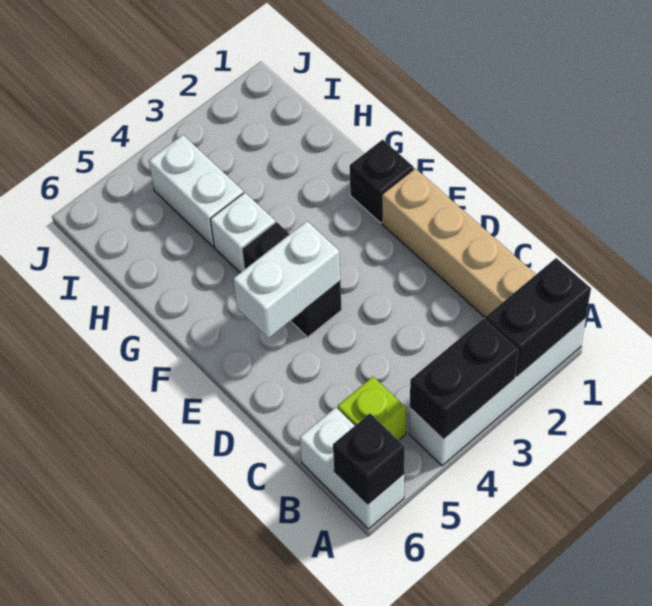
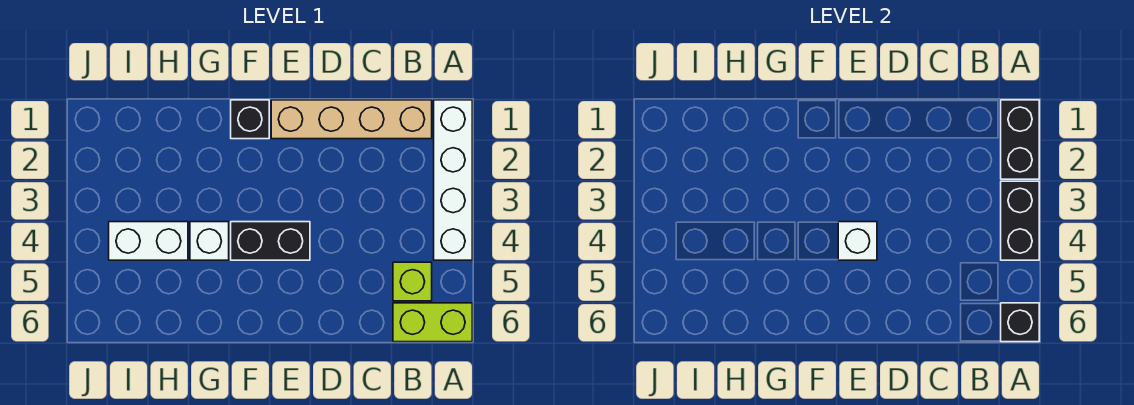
white 1x2 brick [300,407,404,529] -> lime 1x2 brick [393,303,472,342]
white 1x2 brick [233,221,340,338] -> white 1x1 brick [838,222,877,260]

